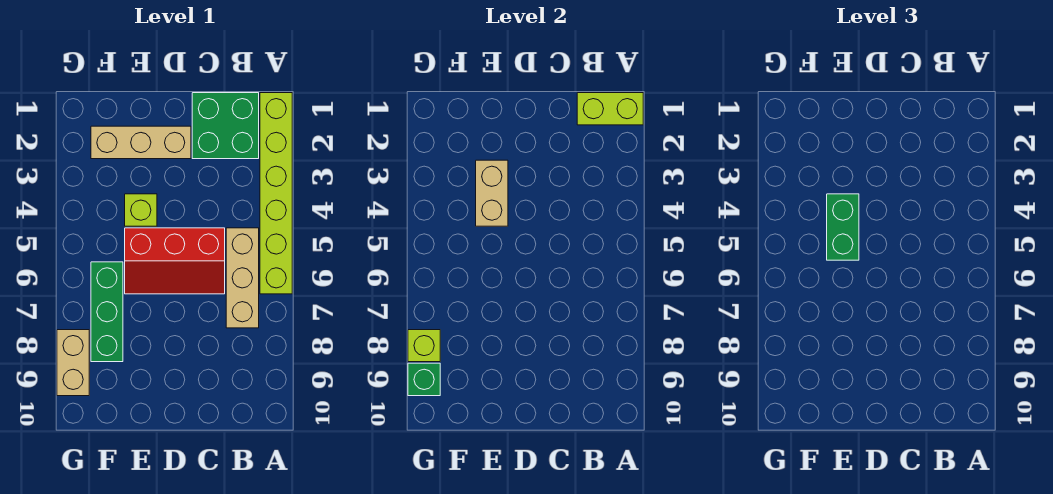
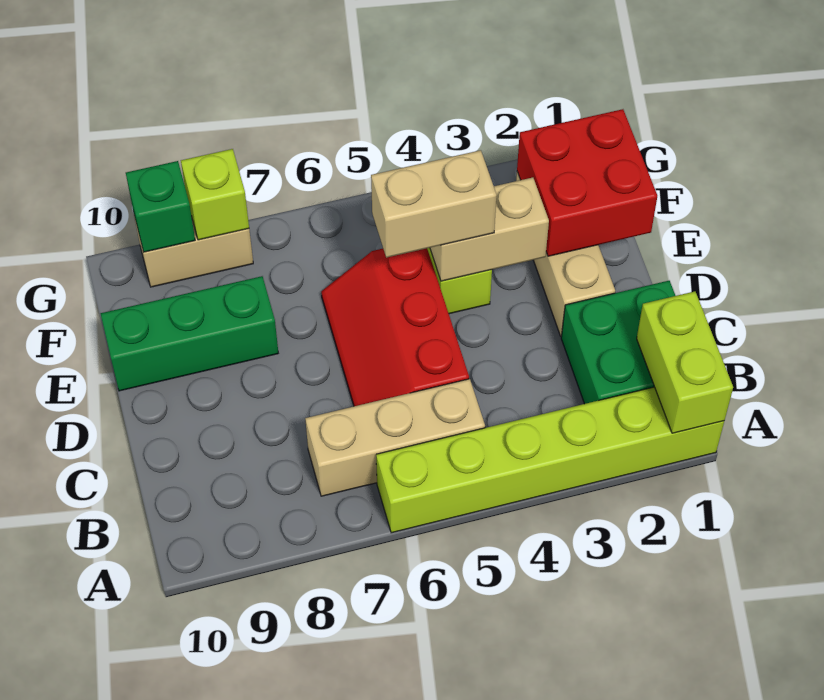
none -> red 2x2 brick [517,109,657,256]
green 1x2 brick [827,194,859,260] -> tan 1x2 brick [371,150,497,258]
green 1x3 brick [91,262,123,362] -> green 1x3 brick moved to [101,276,278,391]

